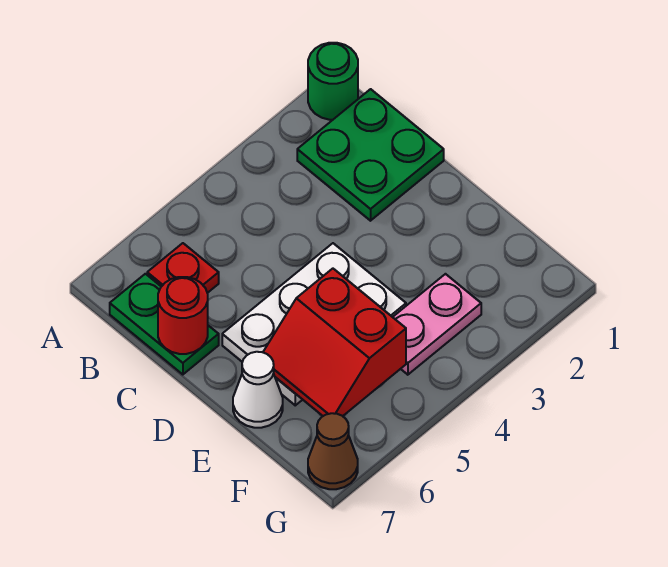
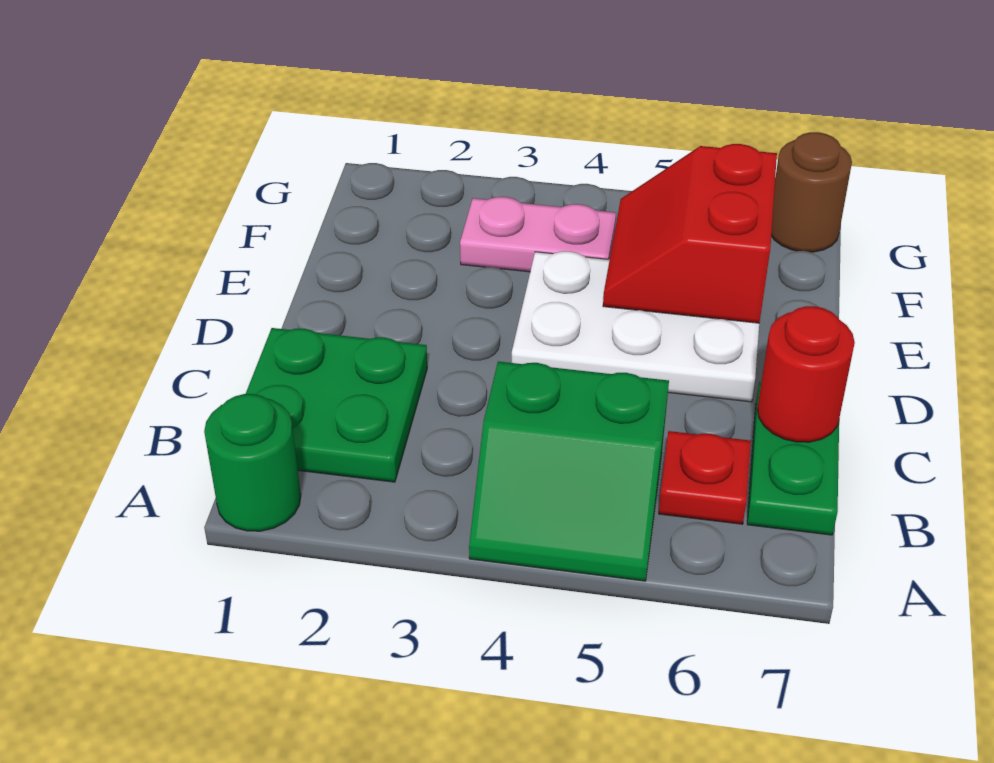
none -> green 2x2 slope [469,361,669,581]
red 2x2 slope [263,269,406,416] -> red 2x2 slope turned to [603,144,777,323]
white 1x1 cone [233,352,283,428] -> none
brown 1x1 cone [308,413,358,489] -> brown 1x1 round brick [771,132,852,252]

